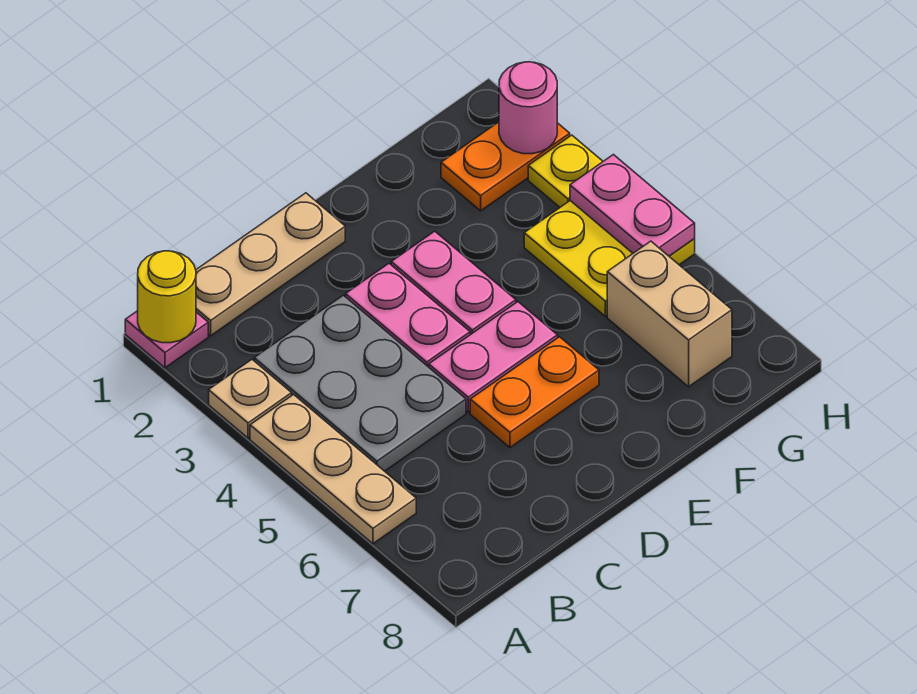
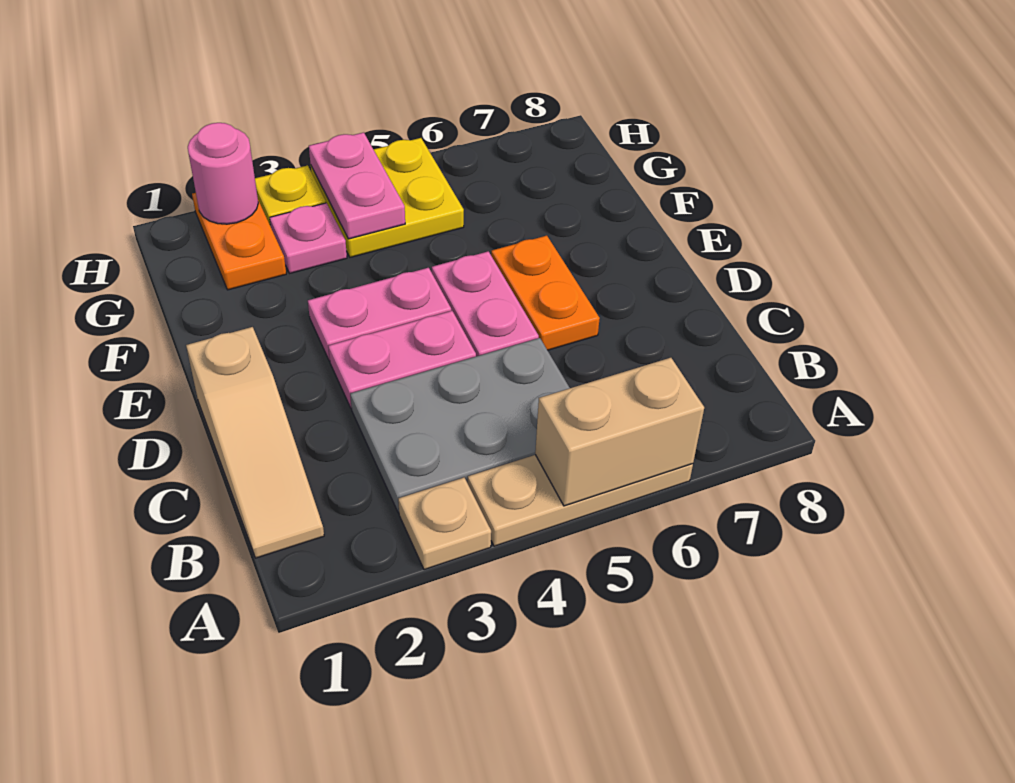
pink 1x1 plate [125,311,208,368] -> pink 1x1 plate moved to [270,203,347,273]
yellow 1x1 round brick [138,251,196,343] -> none
tan 1x3 plate [196,193,345,336] -> tan 1x3 slope [186,327,324,558]
tan 1x2 brick [607,241,732,387] -> tan 1x2 brick moved to [535,358,704,506]
pink 1x2 plate [570,155,695,256] -> pink 1x2 plate turned to [309,132,405,239]

